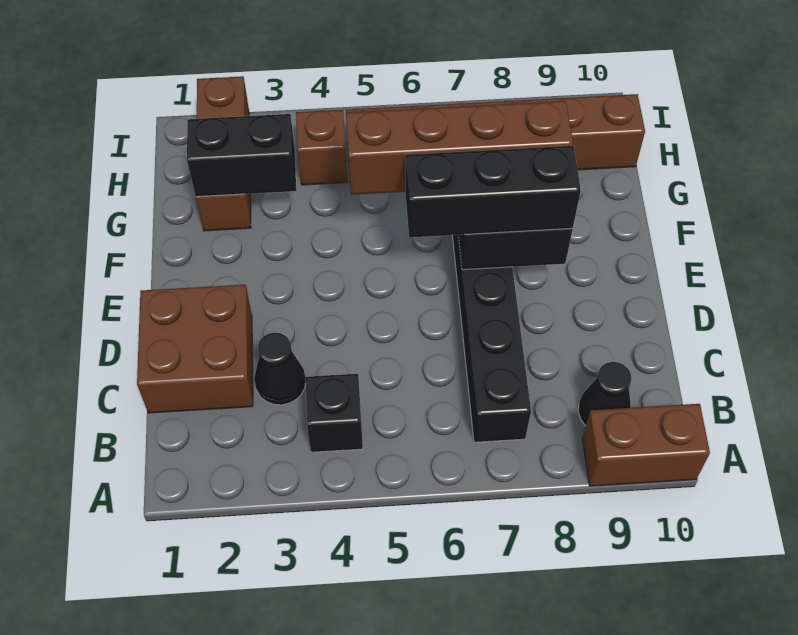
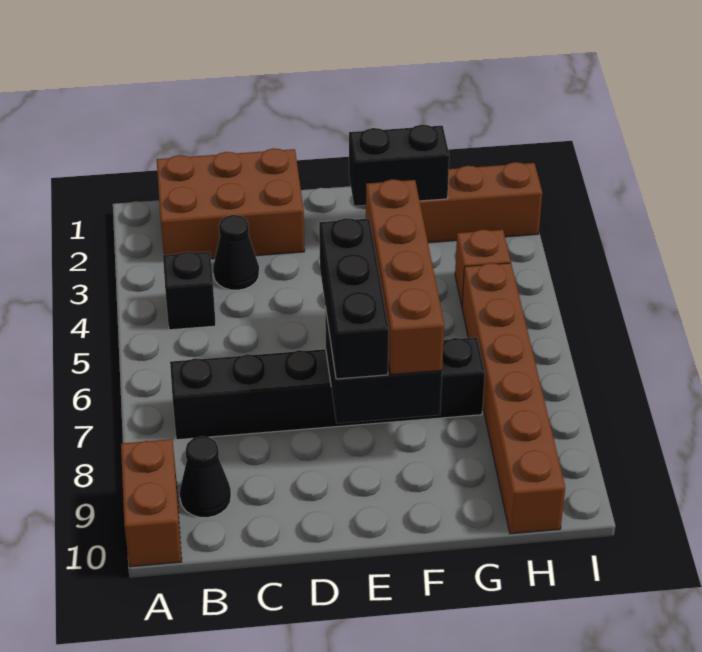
brown 2x2 brick [137,285,253,413] -> brown 2x3 brick [157,148,305,259]
black 1x2 brick [187,114,296,197] -> black 1x2 brick turned to [349,125,449,206]

